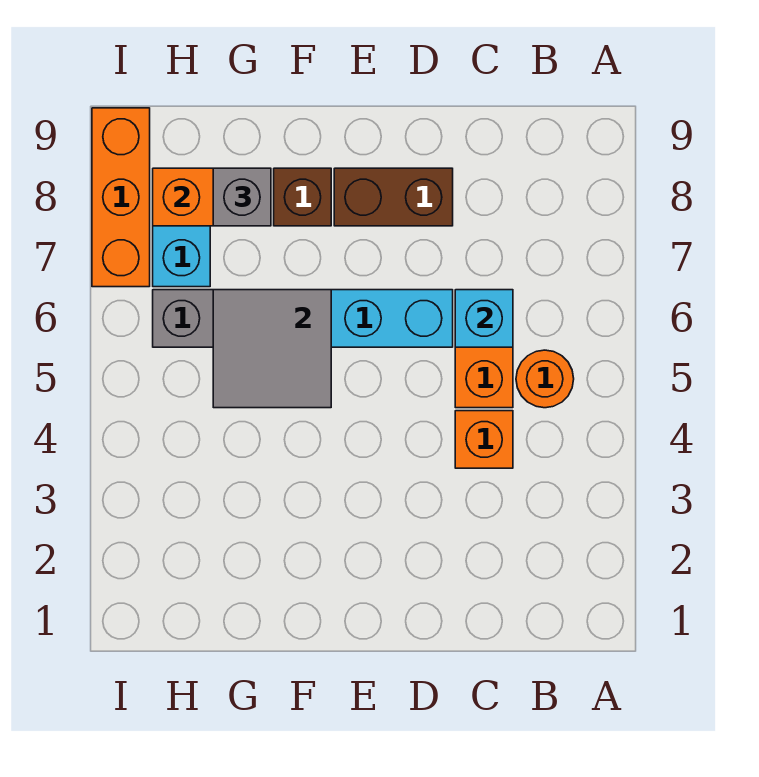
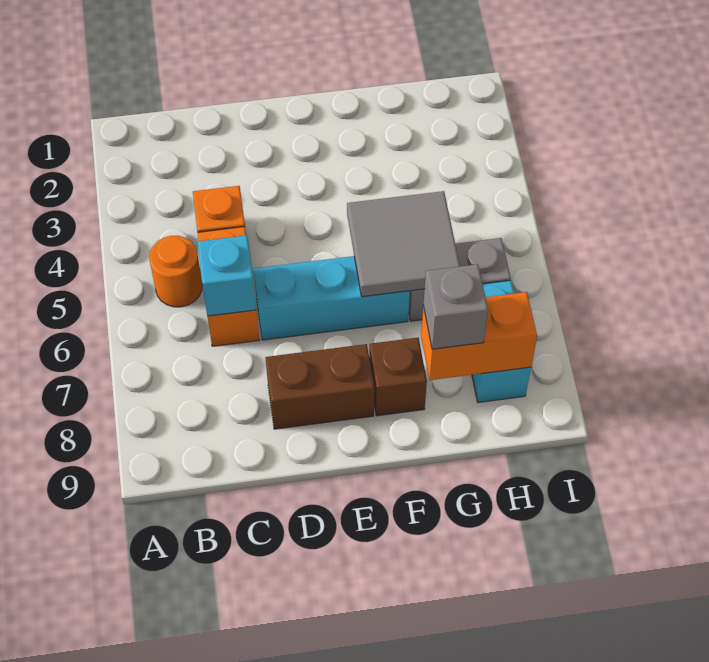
orange 1x3 brick [92,108,150,287] -> none

